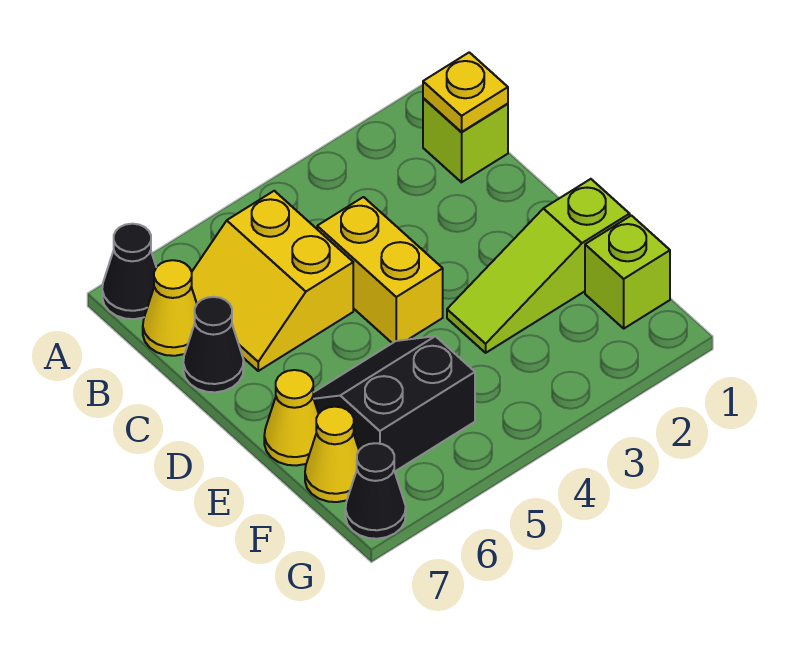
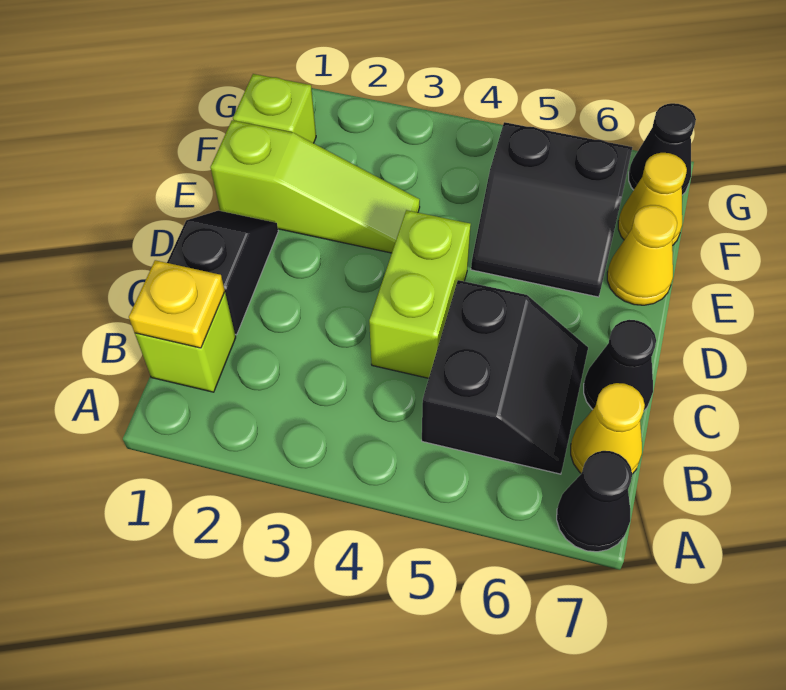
yellow 2x2 slope [191,191,353,371] -> black 2x2 slope [422,280,588,474]
none -> black 1x2 slope [167,210,278,335]
yellow 1x2 brick [317,197,443,343] -> lime 1x2 brick [369,210,471,378]

